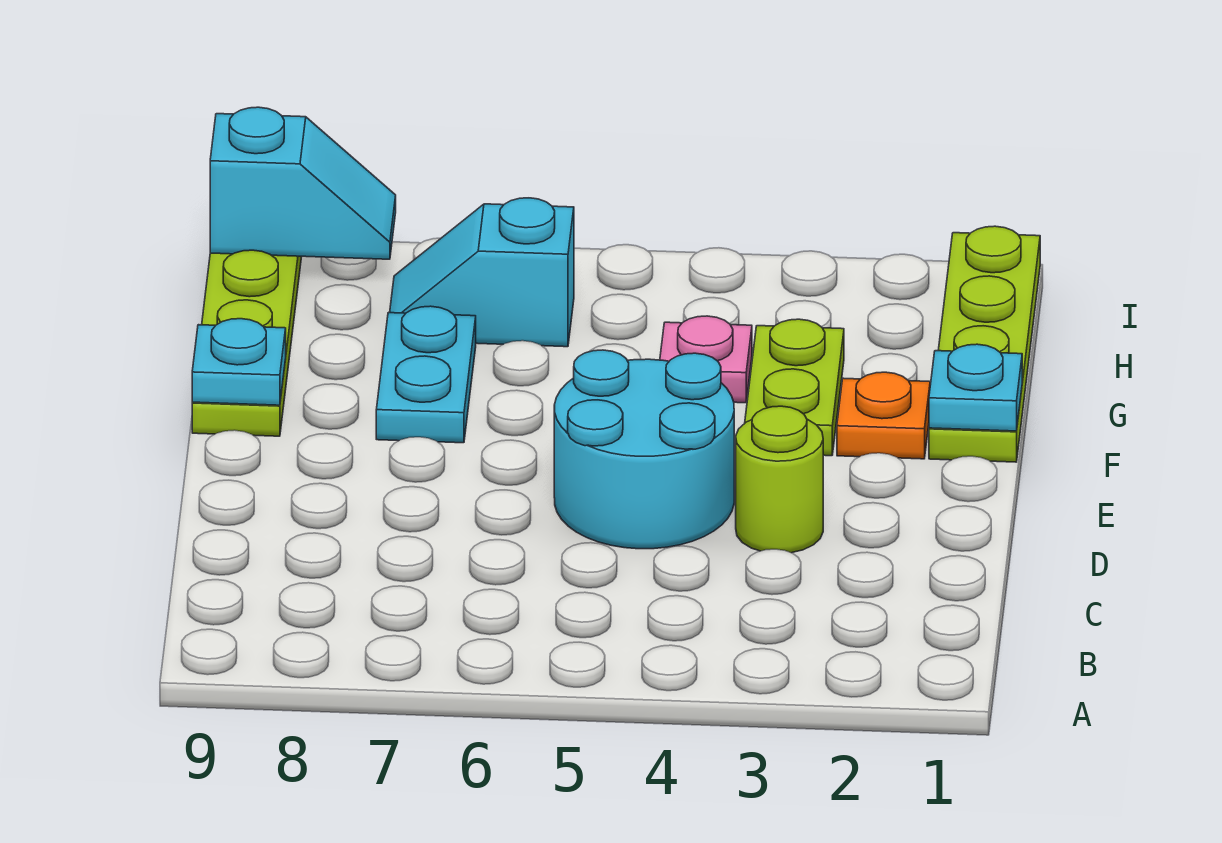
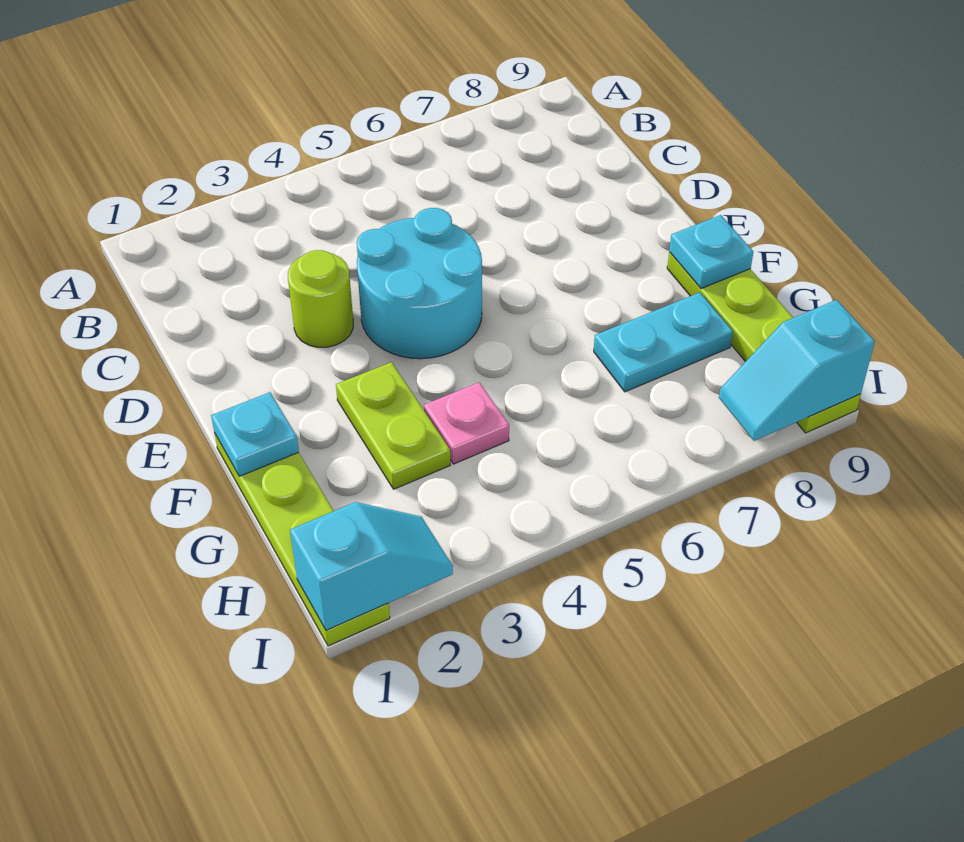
orange 1x1 plate [837,372,930,459] -> none
cyan 1x2 plate [376,306,476,443] -> cyan 1x2 plate turned to [594,292,733,392]
cyan 1x2 slope [390,198,574,347] -> cyan 1x2 slope moved to [290,502,453,630]

